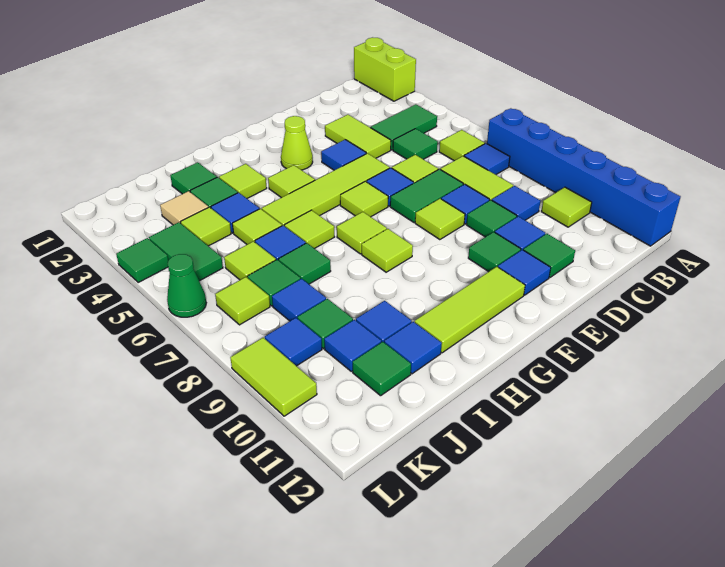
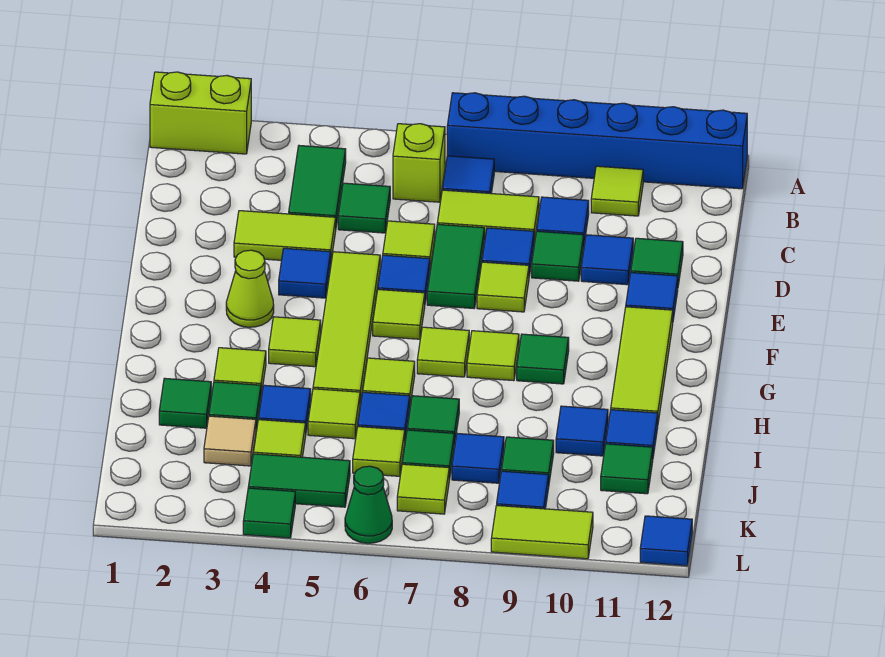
lime 1x1 tile [439,130,485,161] -> lime 1x1 brick [393,124,445,202]
green 1x1 tile [468,232,521,272] -> green 1x1 tile moved to [517,334,569,384]
blue 1x1 tile [324,320,381,371] -> blue 1x1 tile moved to [640,516,692,566]

